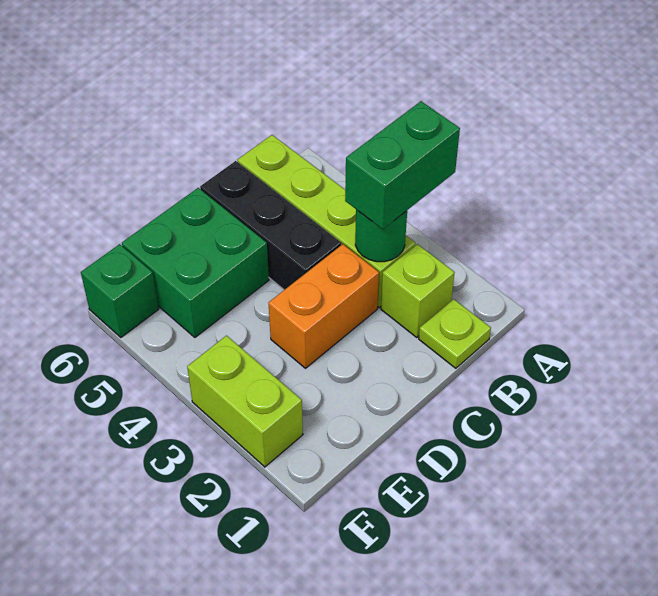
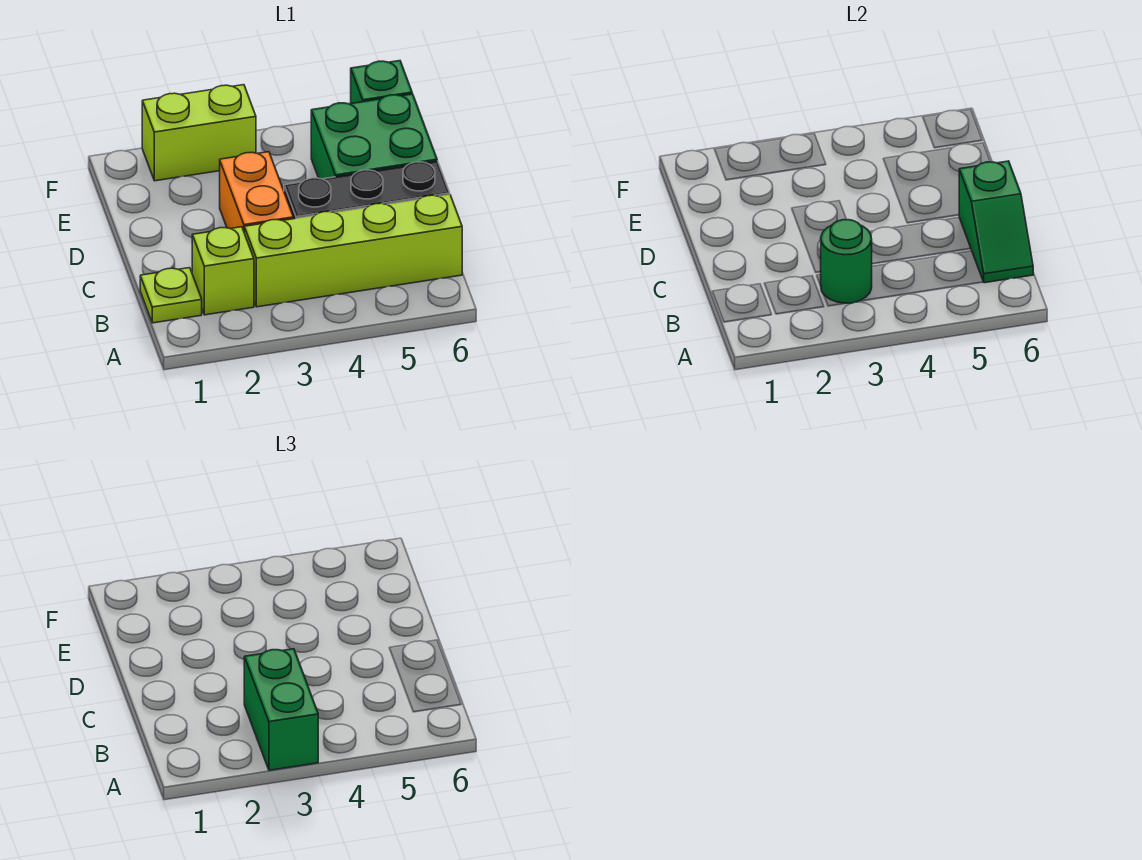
none -> green 1x2 slope [959,161,1033,283]

